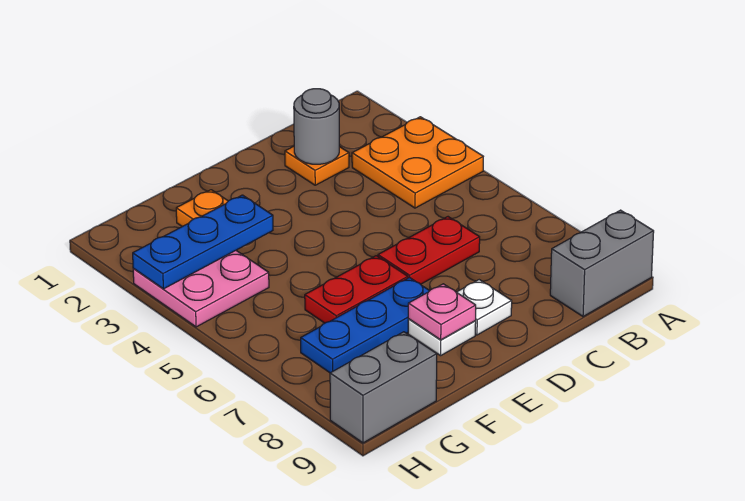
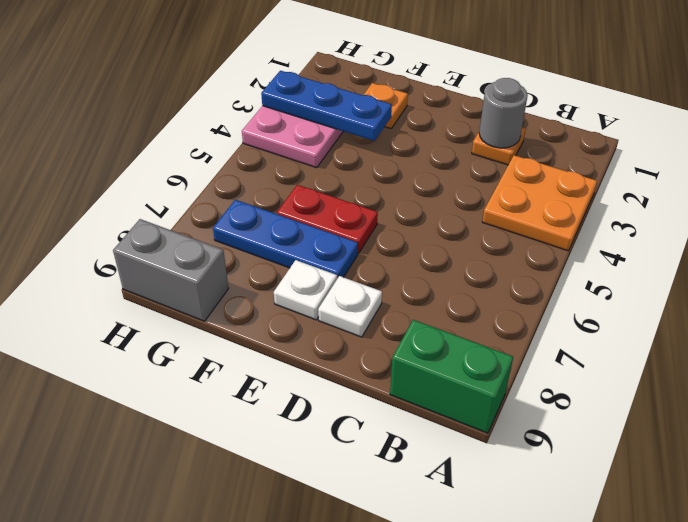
grey 1x2 brick [550,210,654,317] -> green 1x2 brick [390,320,513,433]
red 1x2 plate [378,217,480,284] -> none
pink 1x1 plate [408,284,476,340] -> none

